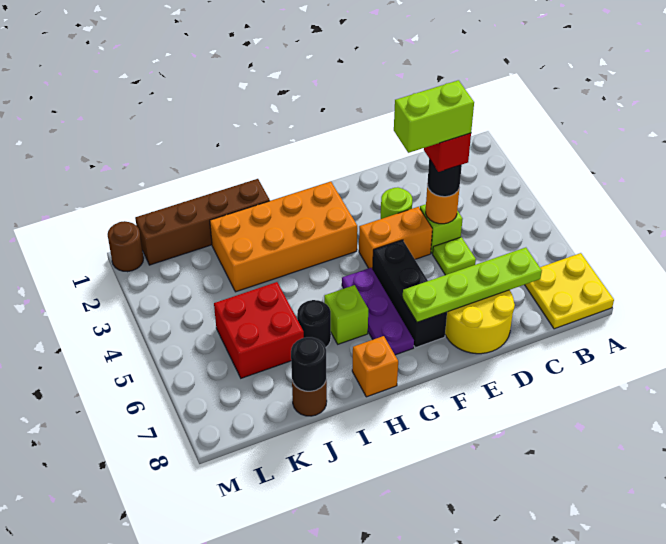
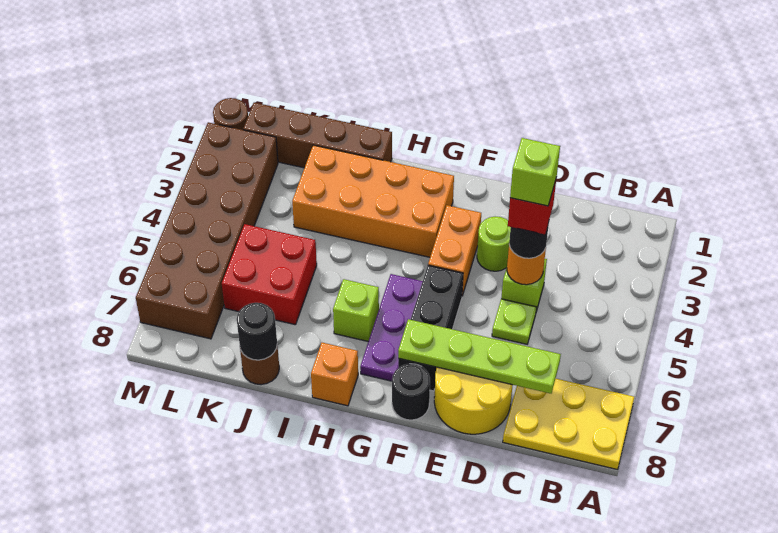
yellow 2x2 plate [525,253,614,329] -> yellow 2x3 plate [503,379,634,470]
lime 1x2 brick [394,80,474,153] -> lime 1x1 brick [510,138,560,206]
orange 1x2 brick [359,207,432,269] -> orange 1x2 brick turned to [428,205,481,296]
black 1x1 round brick [297,300,331,347] -> black 1x1 round brick moved to [392,364,430,420]
none -> brown 2x6 brick [136,122,278,339]

